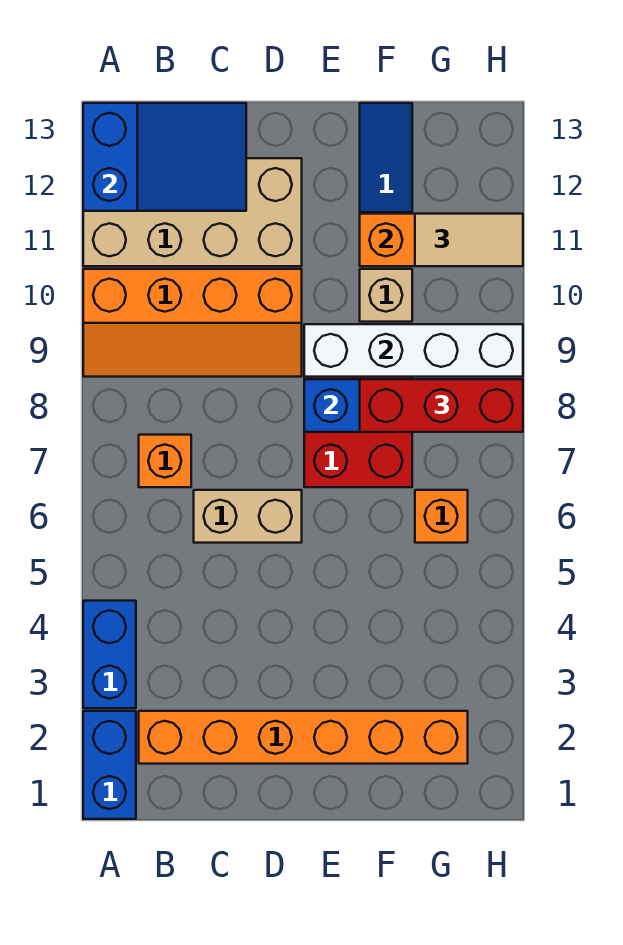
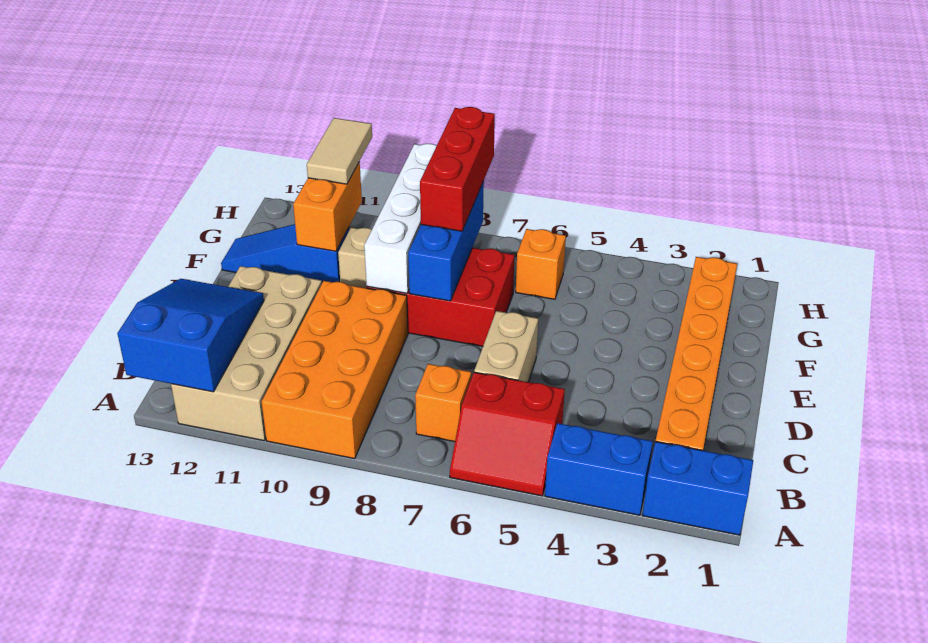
none -> red 2x2 slope [450,372,565,496]
orange 2x4 slope [83,269,302,377] -> orange 2x4 brick [262,281,408,459]

